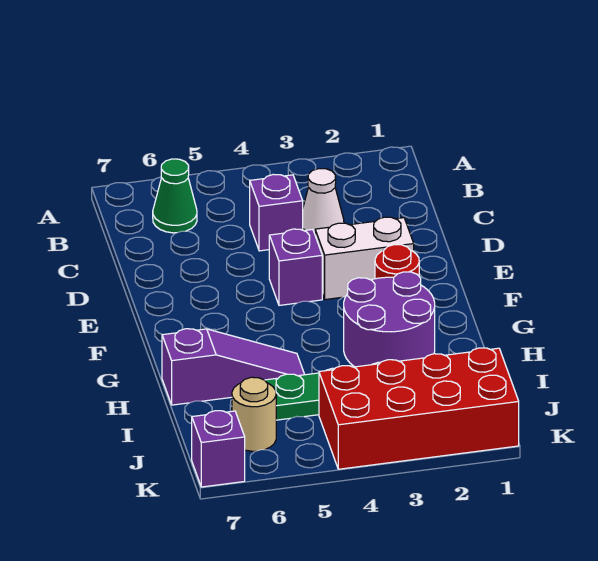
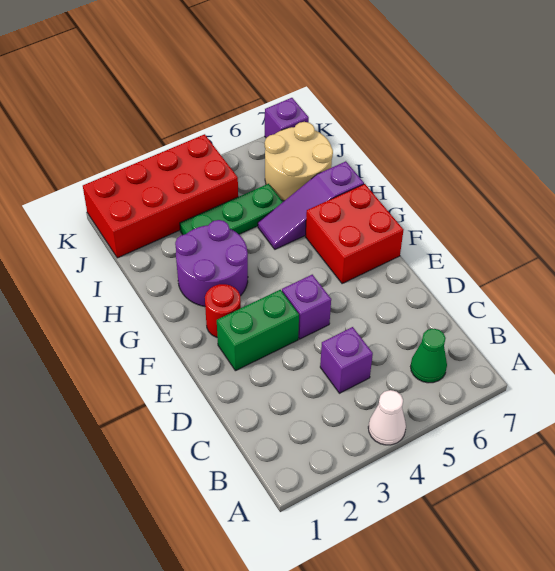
white 1x1 cone [303,169,344,234] -> white 1x1 cone moved to [368,390,406,445]
white 1x2 brick [315,217,414,300] -> green 1x2 brick [217,290,299,371]
none -> red 2x2 brick [305,184,403,284]
tan 1x1 round brick [232,377,276,451] -> tan 2x2 round brick [265,122,333,201]

